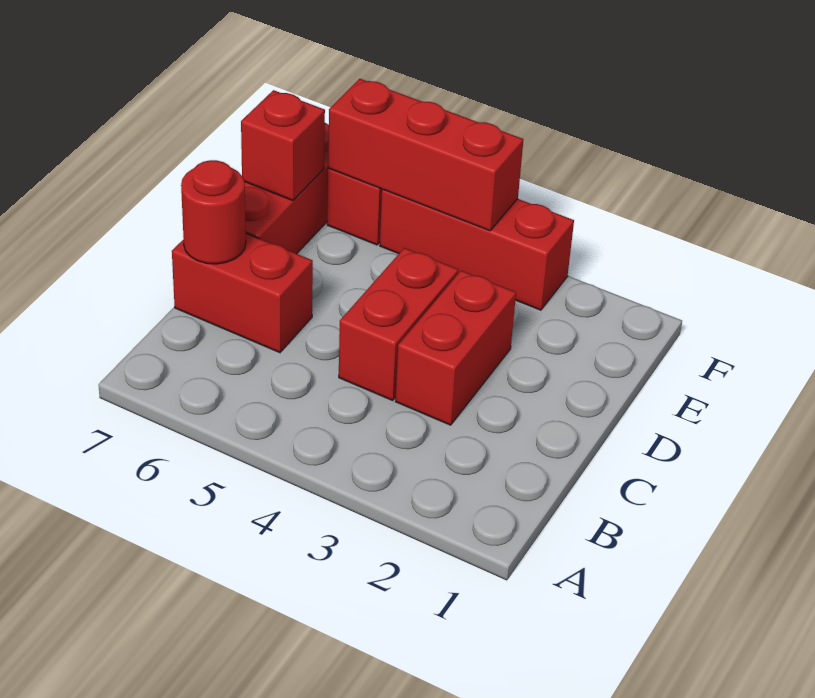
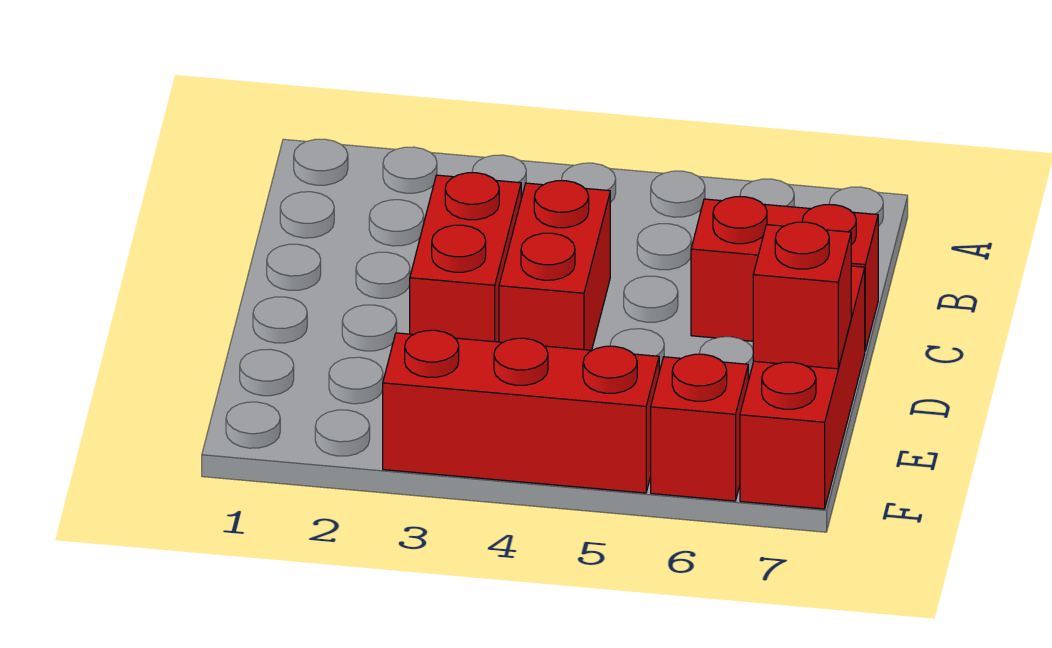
red 1x1 round brick [181,160,246,264] -> none
red 1x3 brick [328,79,524,231] -> none

